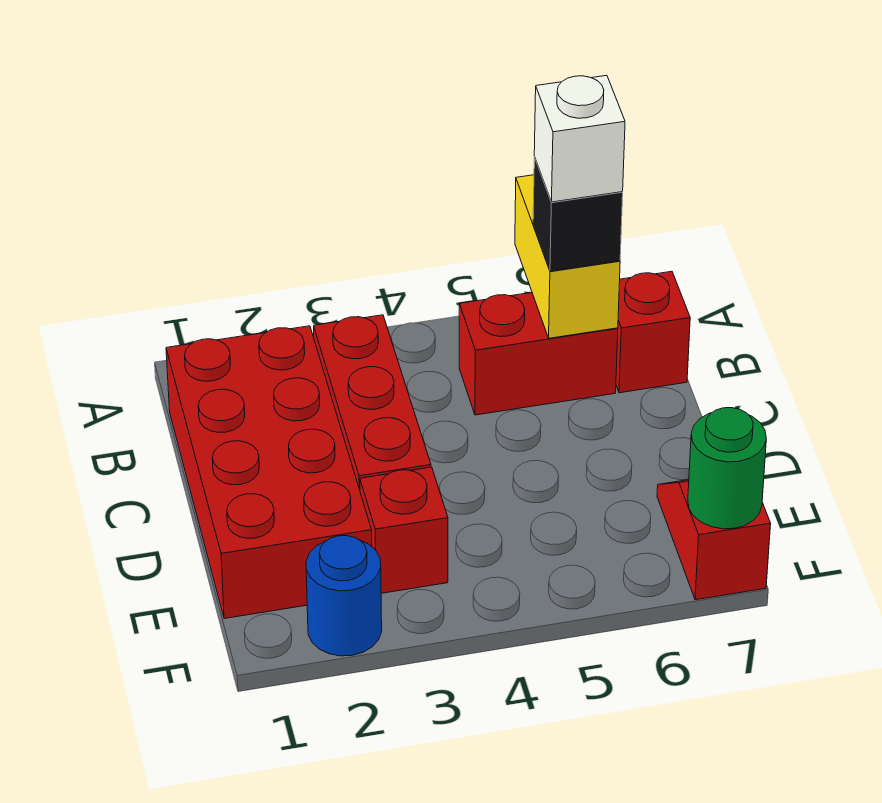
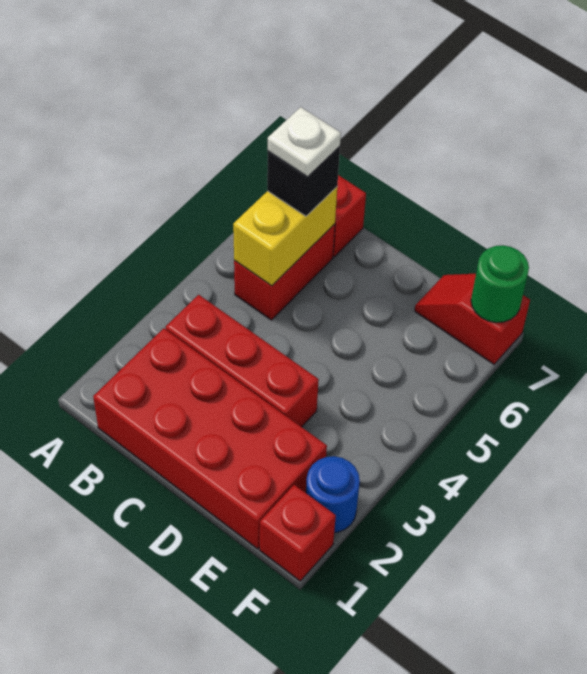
yellow 1x2 brick [515,175,620,338] -> yellow 1x2 brick turned to [233,187,337,286]
white 1x1 brick [534,75,625,202] -> white 1x1 plate [268,107,341,177]
red 1x1 brick [360,467,448,593] -> red 1x1 brick moved to [260,485,336,581]

